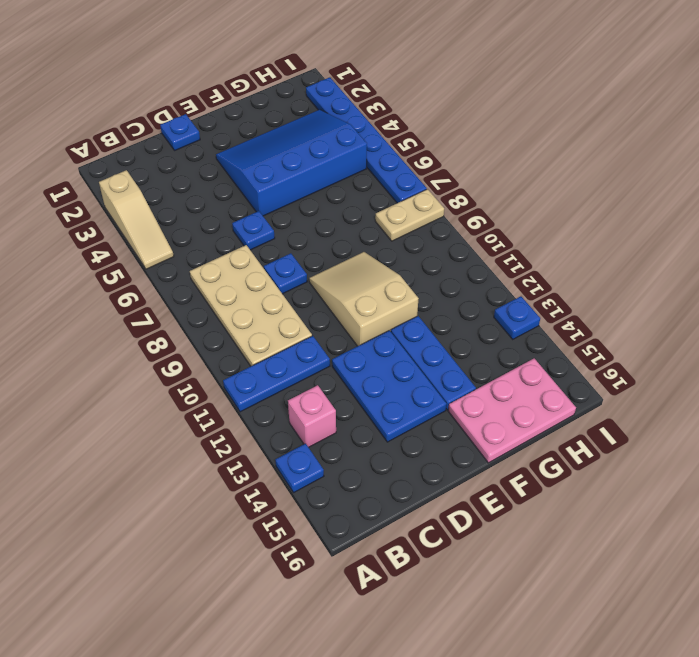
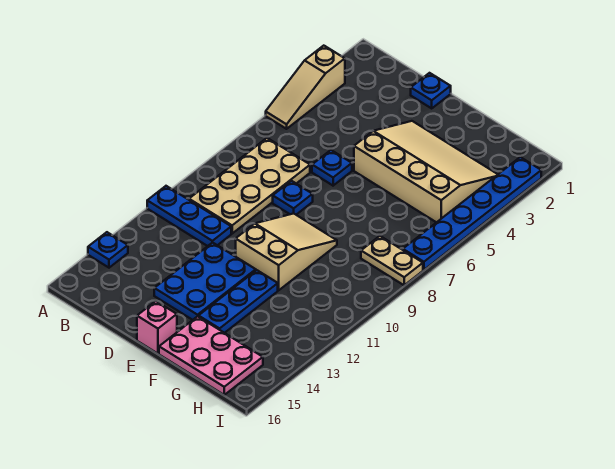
pink 1x1 brick [288,385,336,447] -> pink 1x1 brick moved to [137,301,177,354]
blue 3x4 slope [216,110,367,216] -> tan 3x4 slope [354,121,498,223]
blue 1x1 plate [494,296,540,339] -> none

